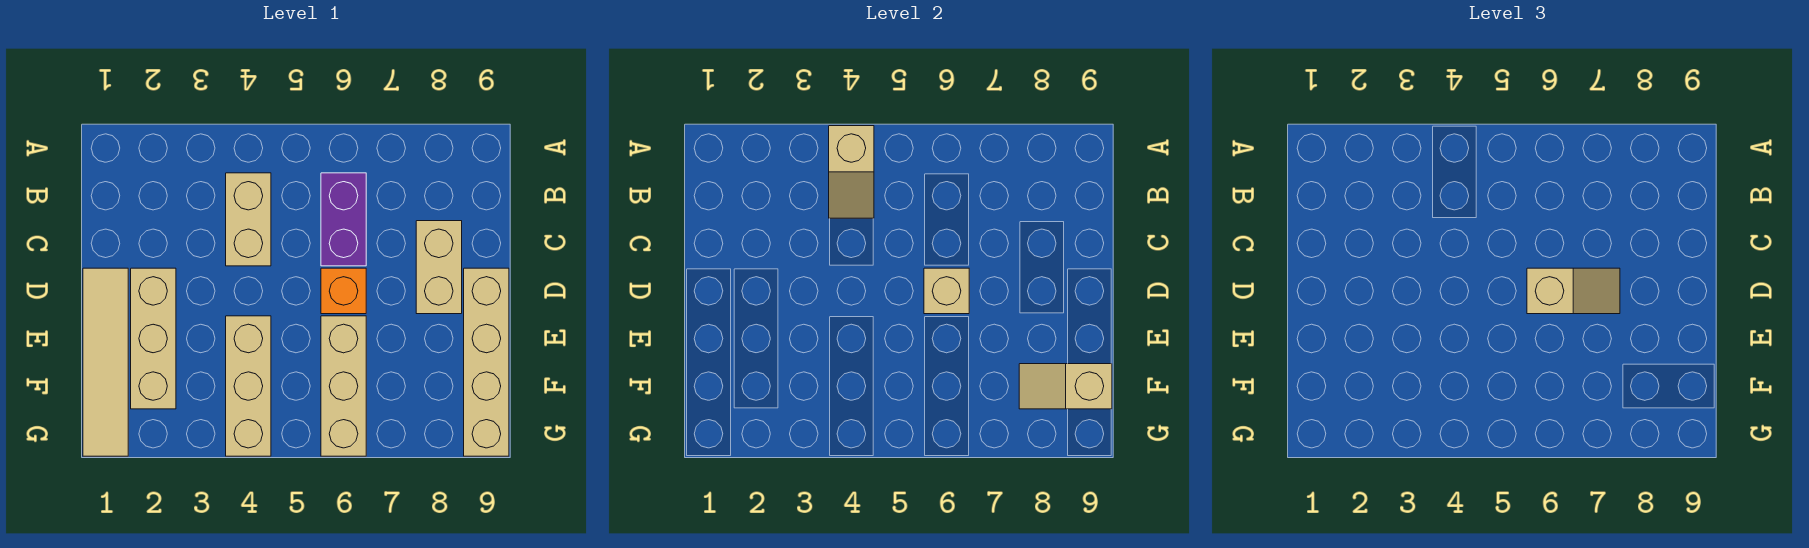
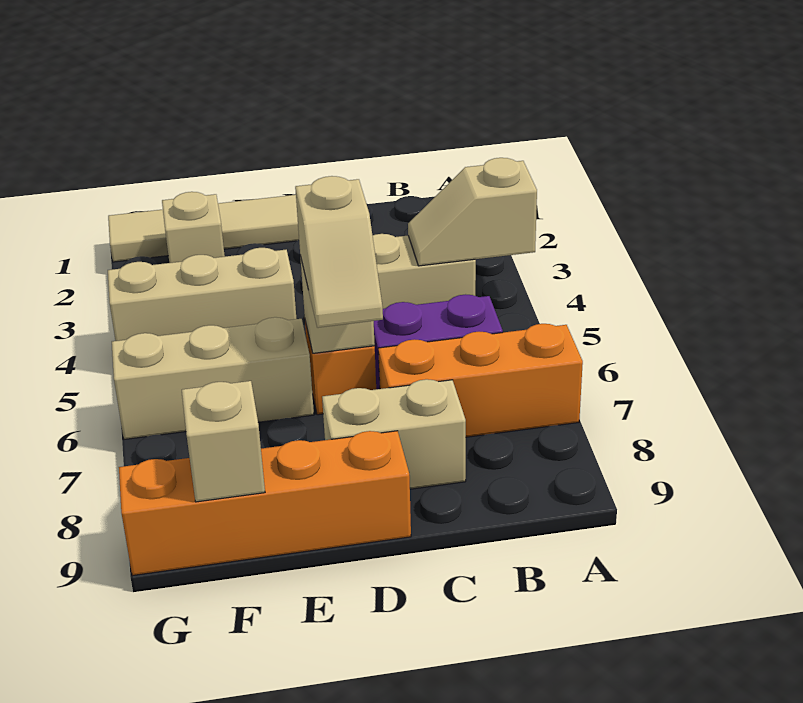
none -> orange 1x3 brick [378,324,583,437]
tan 1x3 brick [131,268,176,409] -> tan 1x1 brick [162,192,225,263]
tan 1x4 brick [464,268,509,456] -> orange 1x4 brick [119,431,411,576]

